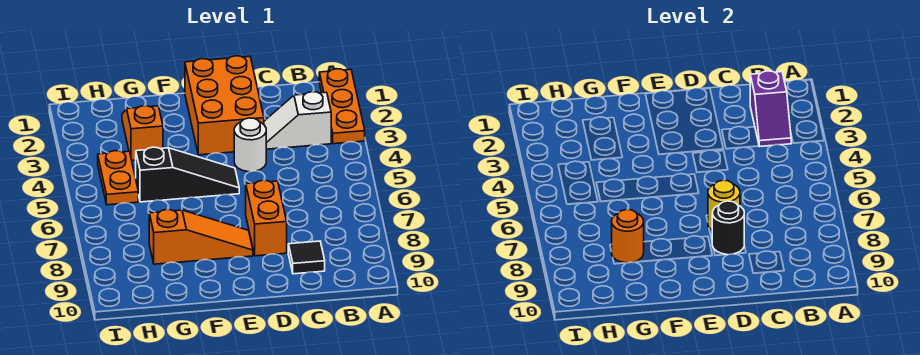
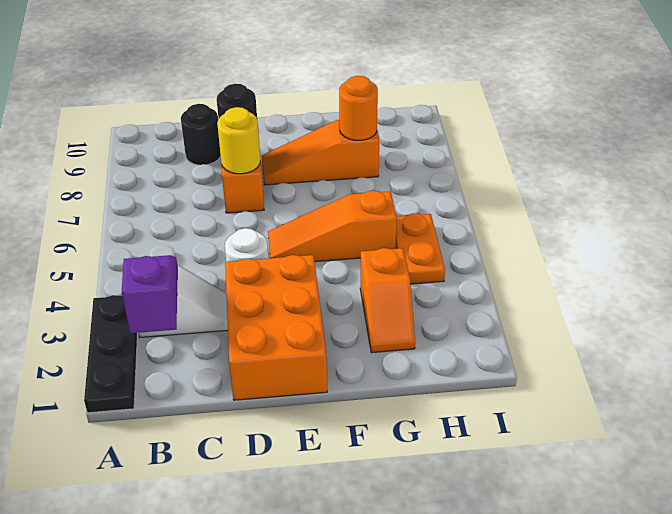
orange 1x3 plate [319,69,365,144] -> black 1x3 plate [84,295,137,413]
black 1x1 tile [288,241,325,274] -> black 1x1 round brick [181,104,221,165]
black 1x3 slope [136,147,239,202] -> orange 1x3 slope [268,191,397,262]

